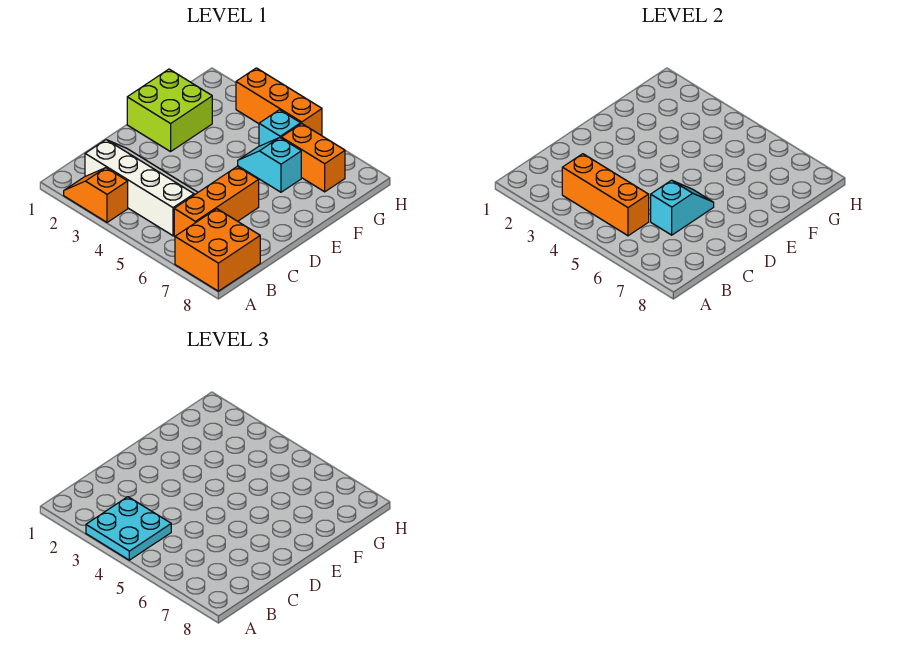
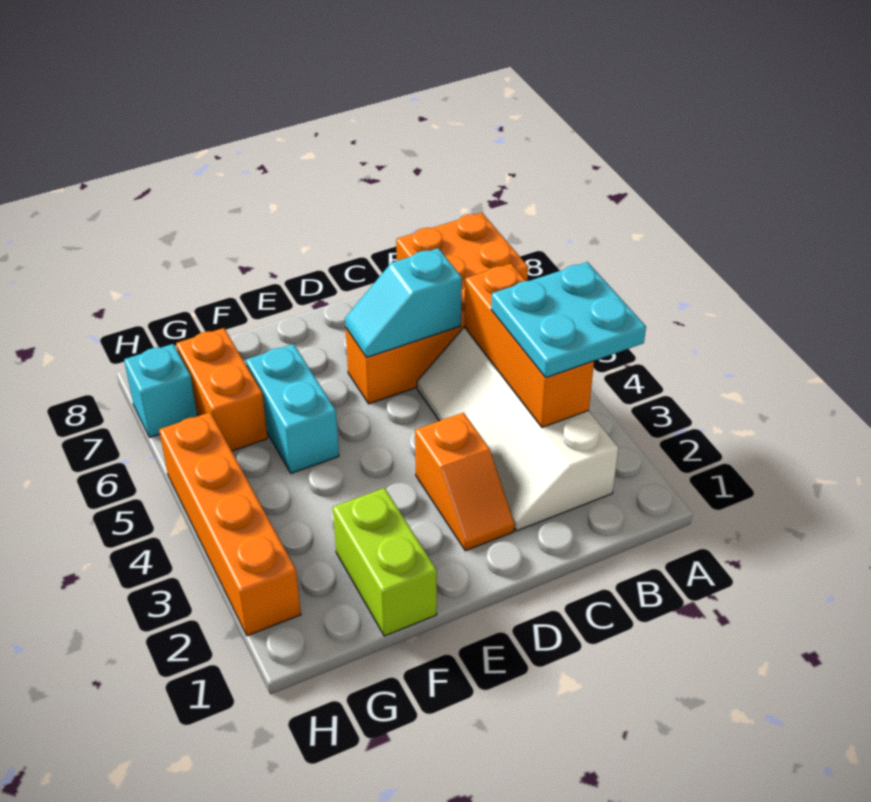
orange 1x2 slope [64,168,128,222] -> orange 1x2 slope moved to [415,413,514,551]
lime 2x2 brick [127,69,212,152] -> lime 1x2 brick [333,488,437,636]
cyan 1x2 slope [238,137,301,192] -> cyan 1x2 brick [246,344,339,473]
cyan 1x1 brick [259,110,301,146] -> cyan 1x1 brick moved to [124,344,197,437]
orange 1x3 brick [236,68,322,136] -> orange 1x4 brick [159,412,301,636]

